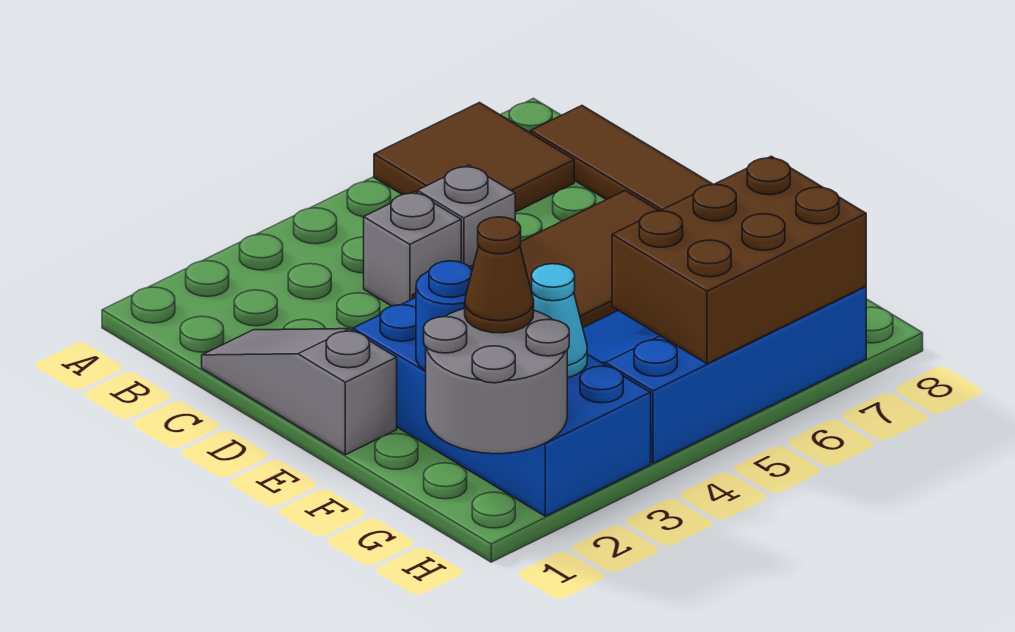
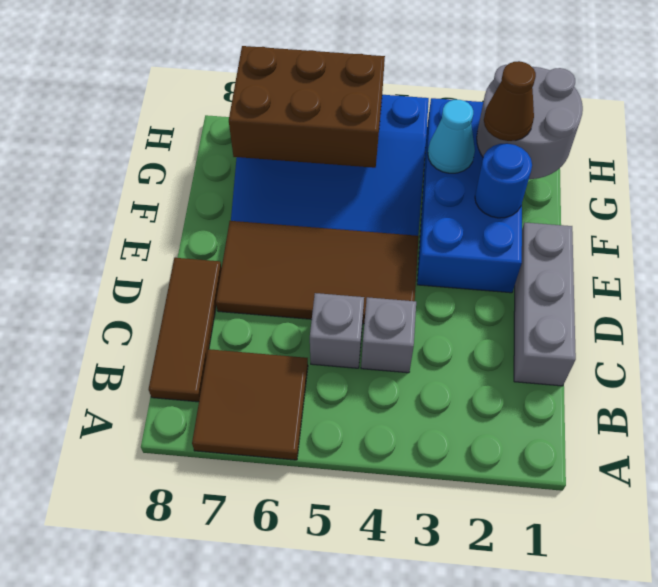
grey 1x3 slope [202,329,397,455] -> grey 1x3 brick [514,222,576,386]

